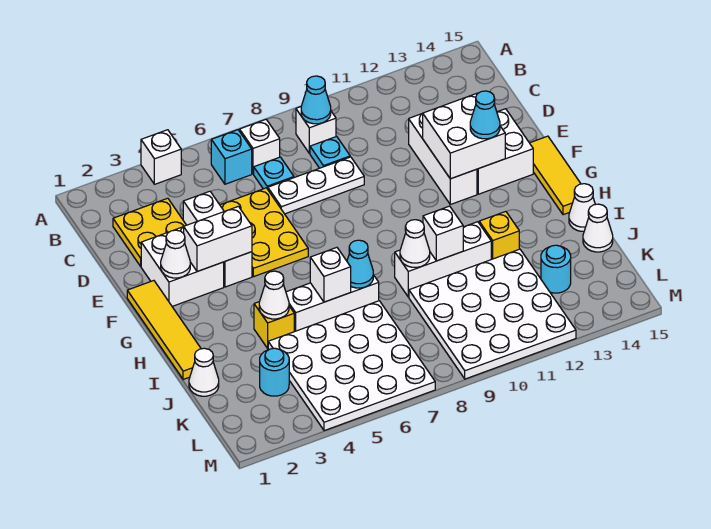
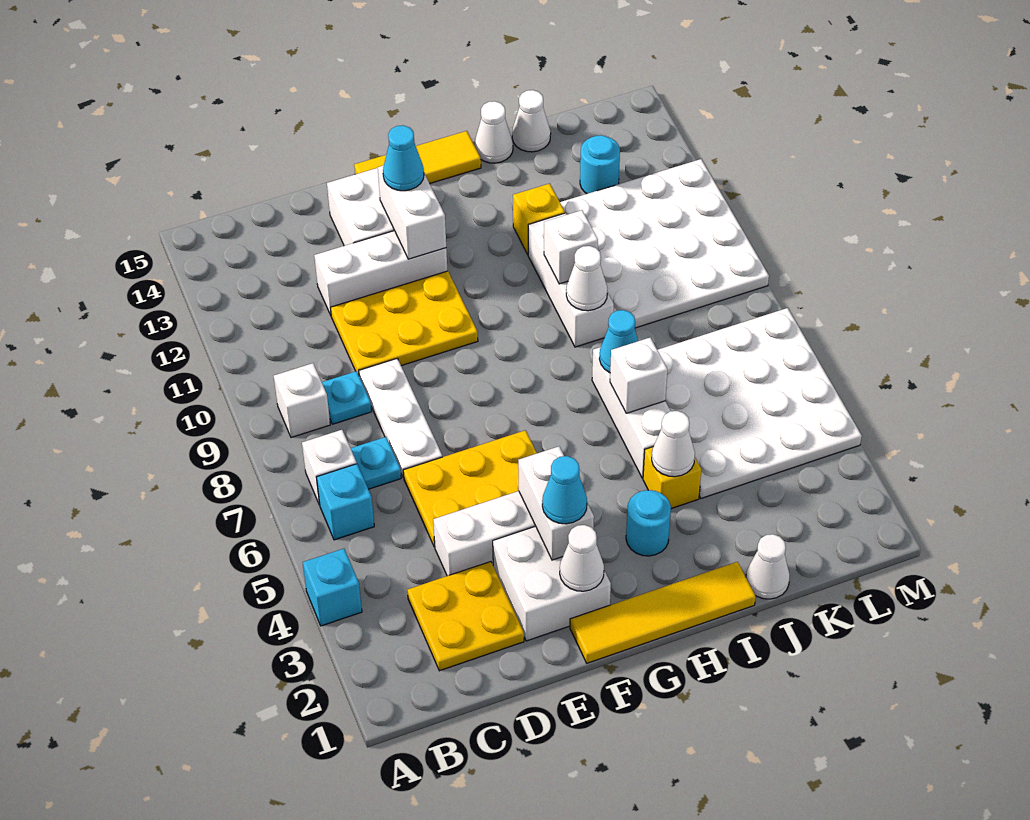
white 1x1 brick [141,130,181,184] -> cyan 1x1 brick [303,549,362,626]
cyan 1x1 cone [301,76,331,124] -> cyan 1x1 cone moved to [542,456,587,524]
none -> yellow 2x3 plate [331,271,478,375]
white 2x2 brick [423,93,505,179] -> white 1x2 brick [378,165,446,259]
cyan 1x1 round brick [260,348,289,396] -> cyan 1x1 round brick moved to [626,490,671,556]

